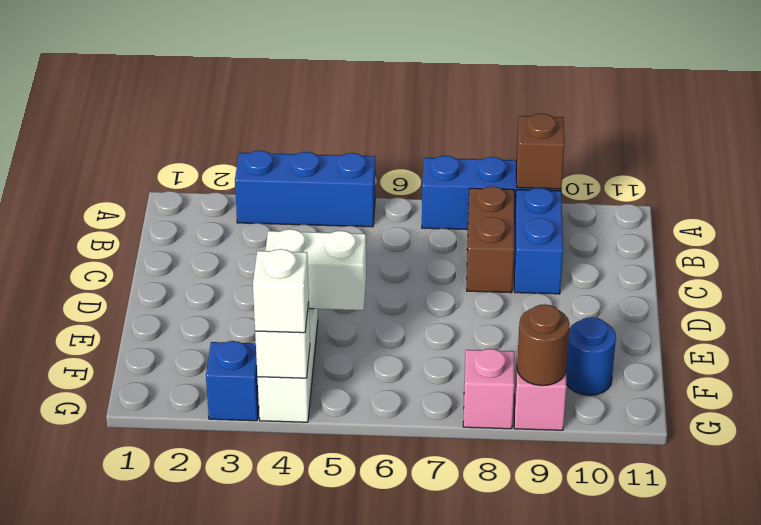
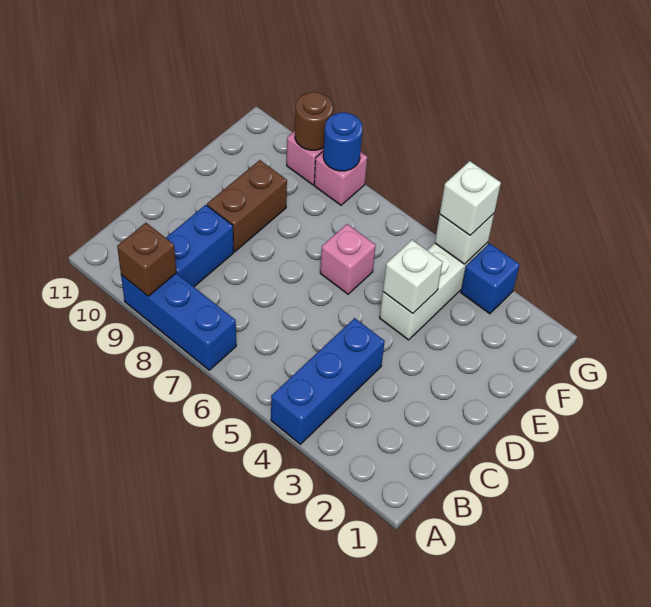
blue 1x3 brick [235,151,375,227] -> blue 1x3 brick turned to [271,318,385,444]
brown 1x2 brick [467,186,514,293] -> brown 1x2 brick moved to [207,160,287,252]
white 1x2 brick [265,229,366,310] -> white 1x1 brick [383,240,443,314]
none -> pink 1x1 brick [320,224,376,294]
blue 1x1 round brick [566,317,616,395] -> blue 1x1 round brick moved to [323,113,362,171]

